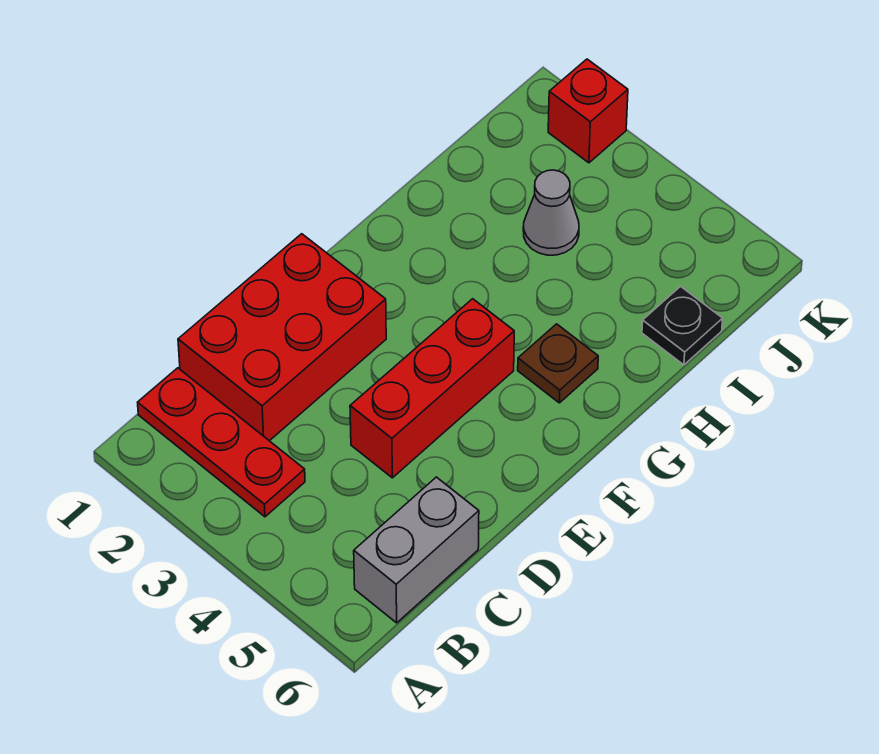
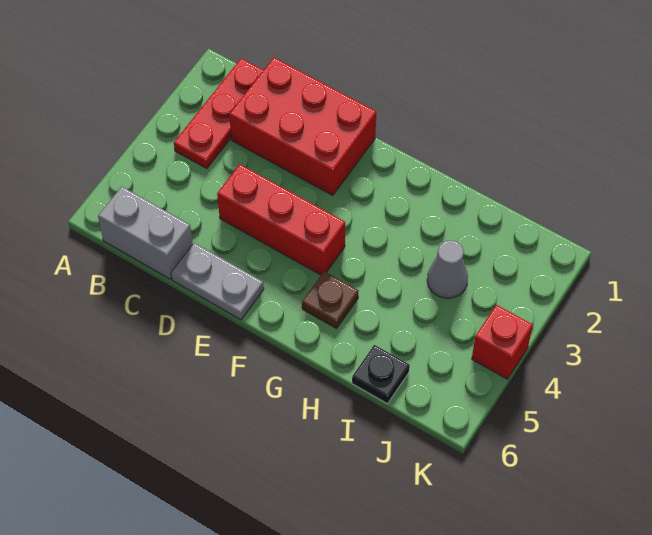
none -> grey 1x2 plate [171,243,264,320]
red 1x1 brick [548,59,628,163] -> red 1x1 brick moved to [472,305,533,379]

